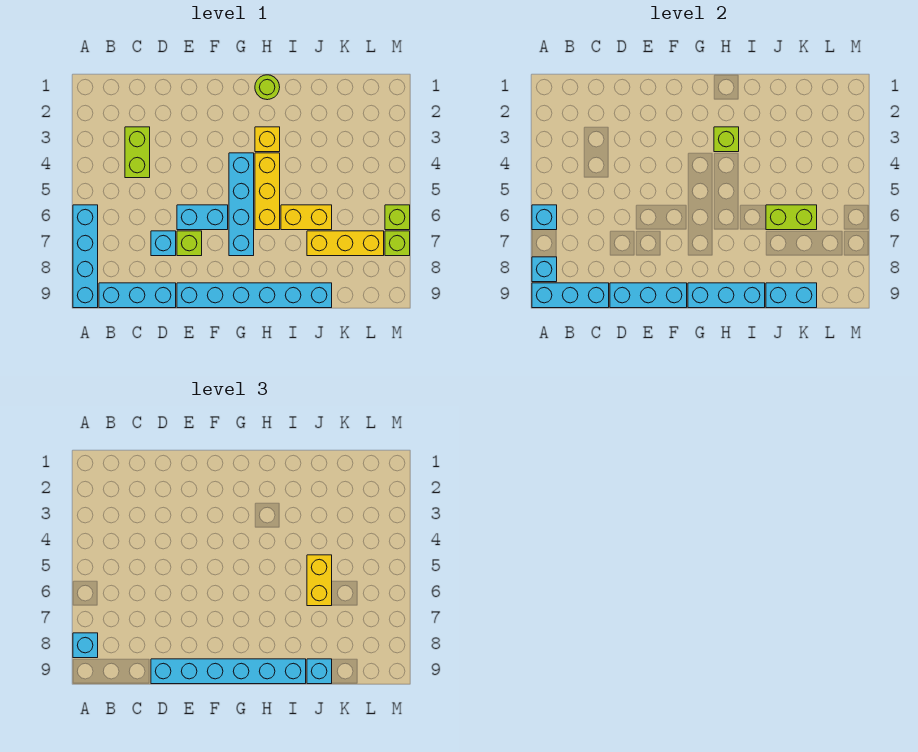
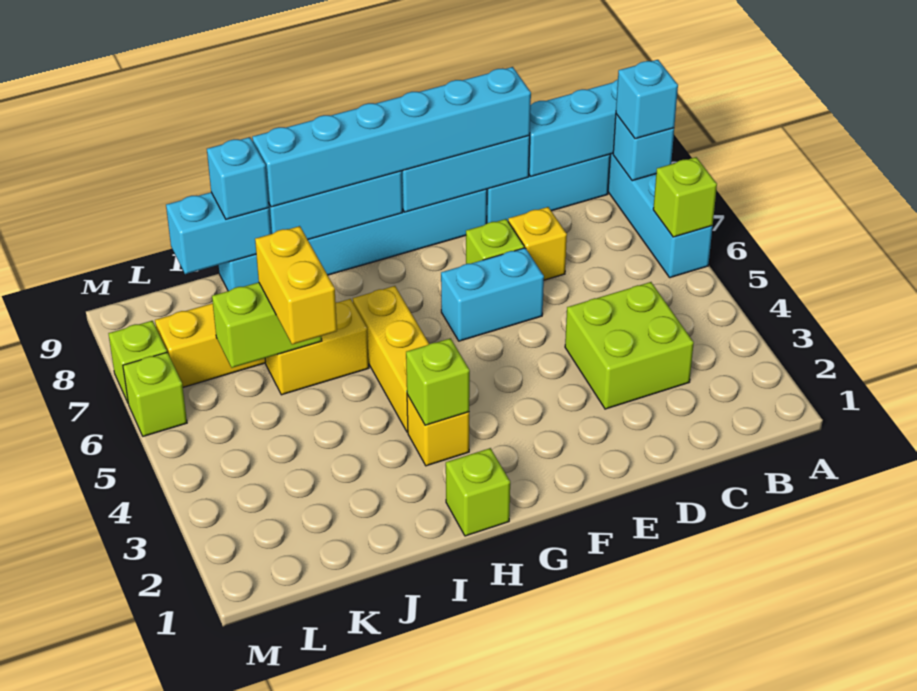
cyan 1x1 brick [532,205,557,230] -> lime 1x1 brick [653,157,717,237]
lime 1x2 brick [125,127,150,178] -> lime 2x2 brick [565,282,694,409]
cyan 1x1 brick [151,231,176,256] -> yellow 1x1 brick [508,207,567,280]
cyan 1x4 brick [229,153,254,256] -> none
lime 1x1 round brick [255,75,280,100] -> lime 1x1 brick [446,448,510,536]

